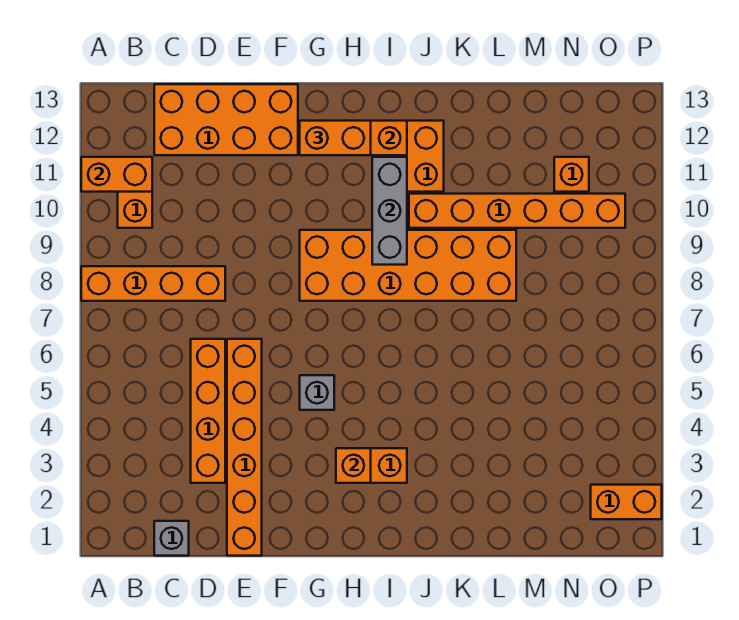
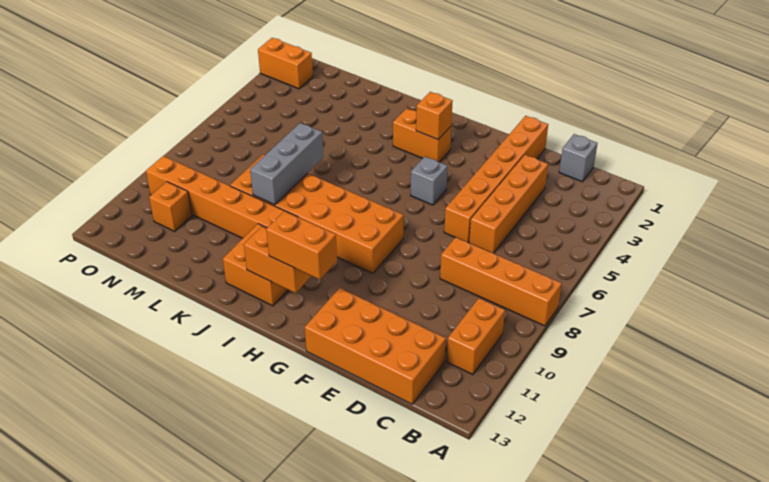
orange 1x2 brick [81,157,152,192] -> none
grey 1x3 brick [372,157,407,265] -> grey 1x3 brick moved to [250,123,323,205]

